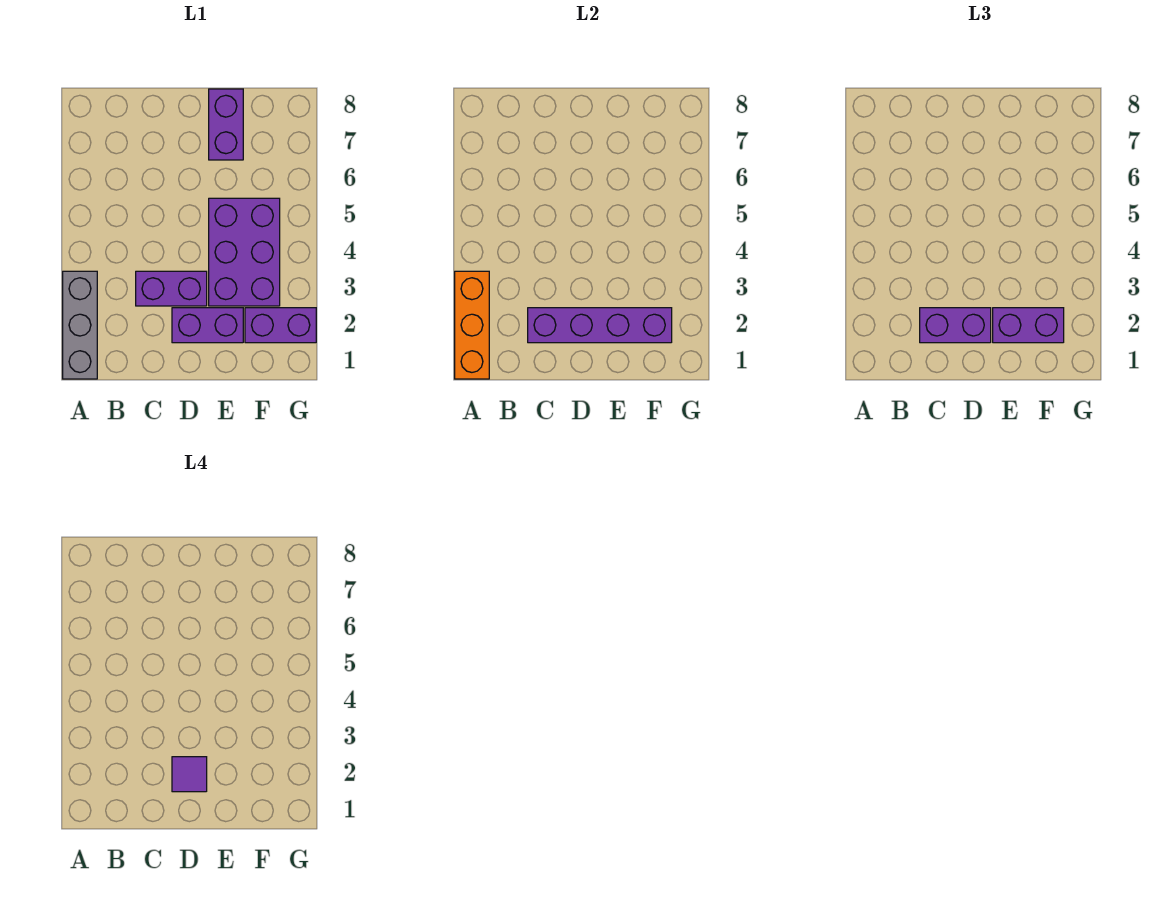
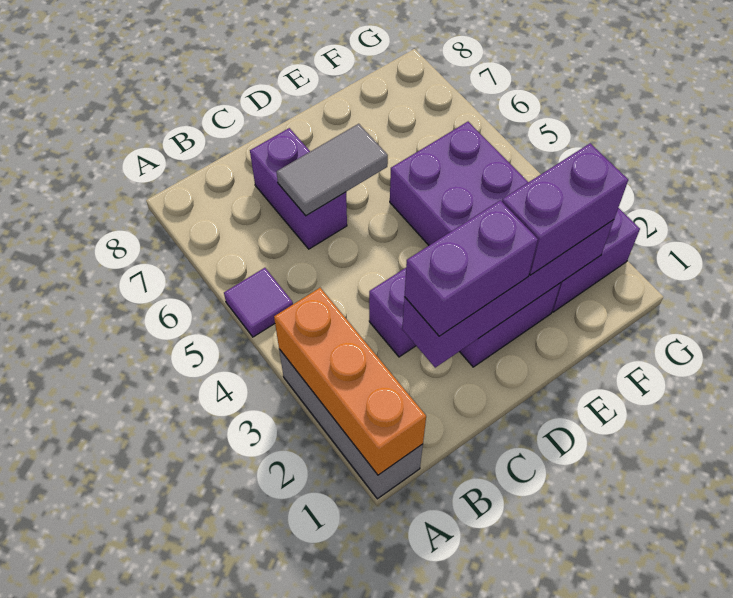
none -> grey 1x2 tile [277,124,388,216]
purple 1x1 tile [172,757,207,792] -> purple 1x1 tile moved to [224,268,293,337]
purple 1x2 brick [209,89,243,160] -> purple 1x2 brick moved to [250,128,347,249]

